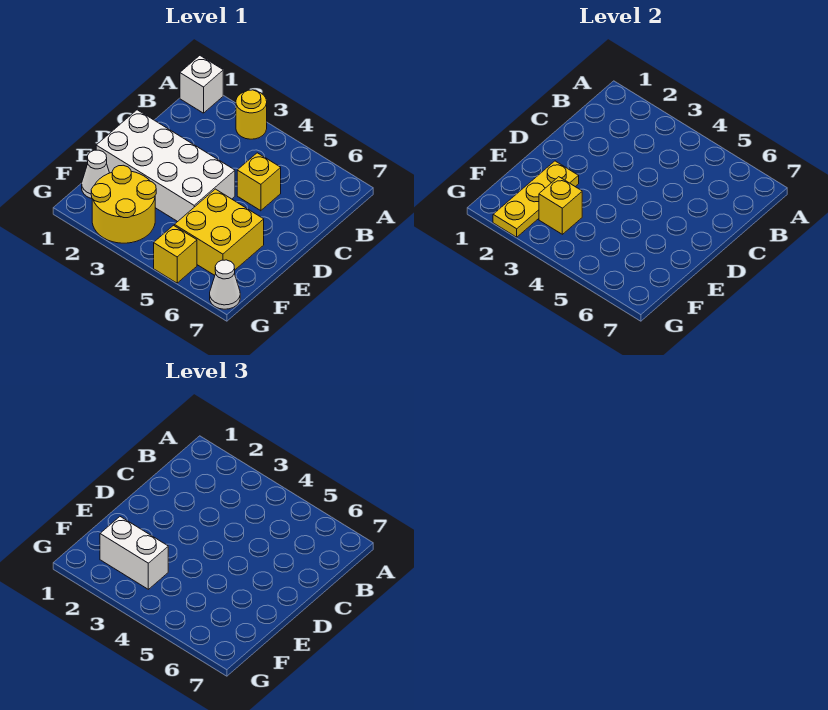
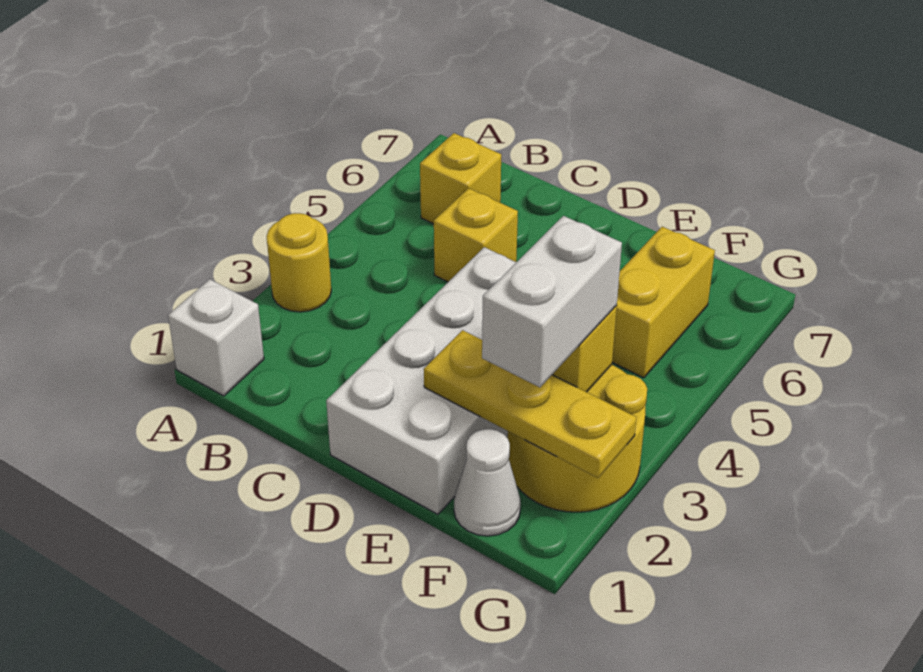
yellow 2x2 brick [174,189,264,275] -> yellow 1x2 brick [612,227,715,378]
yellow 1x1 brick [154,225,197,283] -> yellow 1x1 brick moved to [420,133,501,224]
white 1x1 cone [210,260,240,309] -> none

